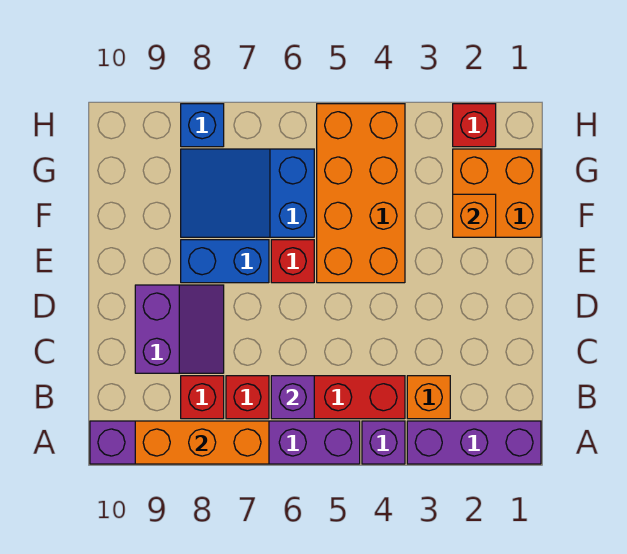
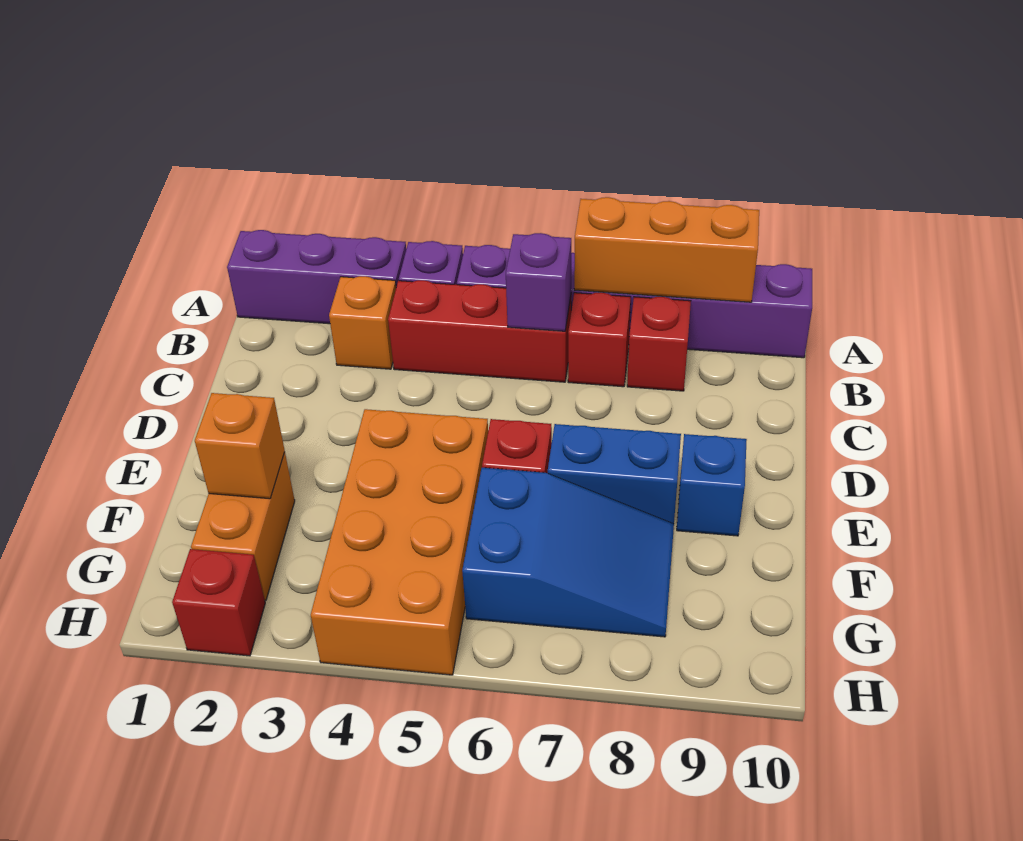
purple 2x2 slope [135,285,224,373] -> none
orange 2x2 brick [453,149,541,237] -> orange 1x2 brick [191,452,295,600]
blue 1x1 brick [181,104,224,147] -> blue 1x1 brick moved to [677,434,747,536]

